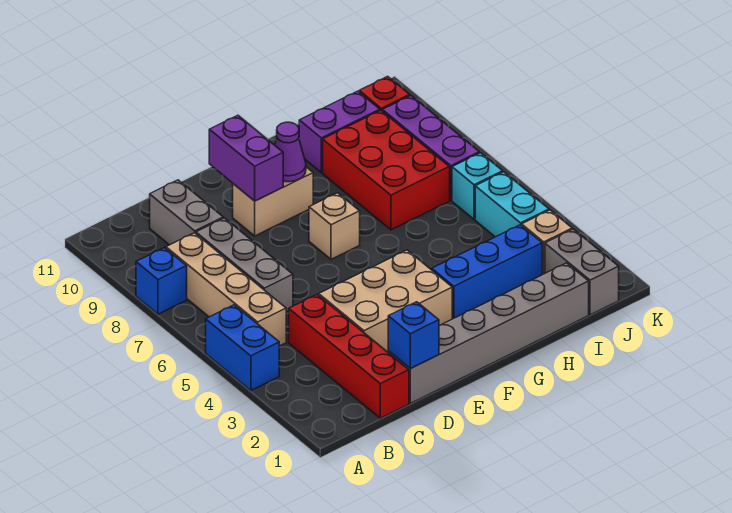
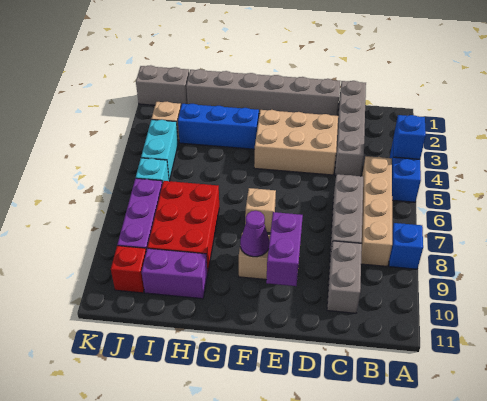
red 1x4 brick [289,294,409,418] -> grey 1x4 brick [335,81,366,176]
blue 1x1 brick [388,302,439,369] -> blue 1x1 brick moved to [393,115,426,159]
grey 1x2 brick [545,229,619,315] -> grey 1x2 brick turned to [136,65,189,105]

